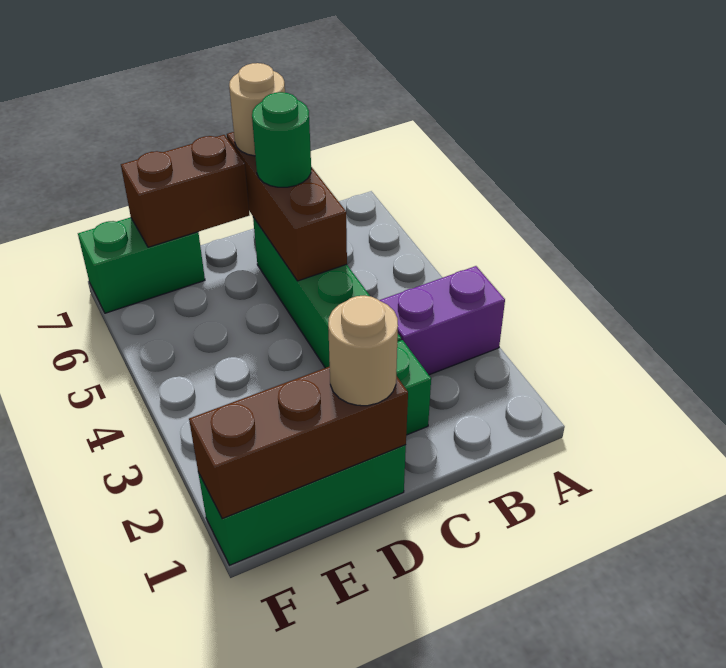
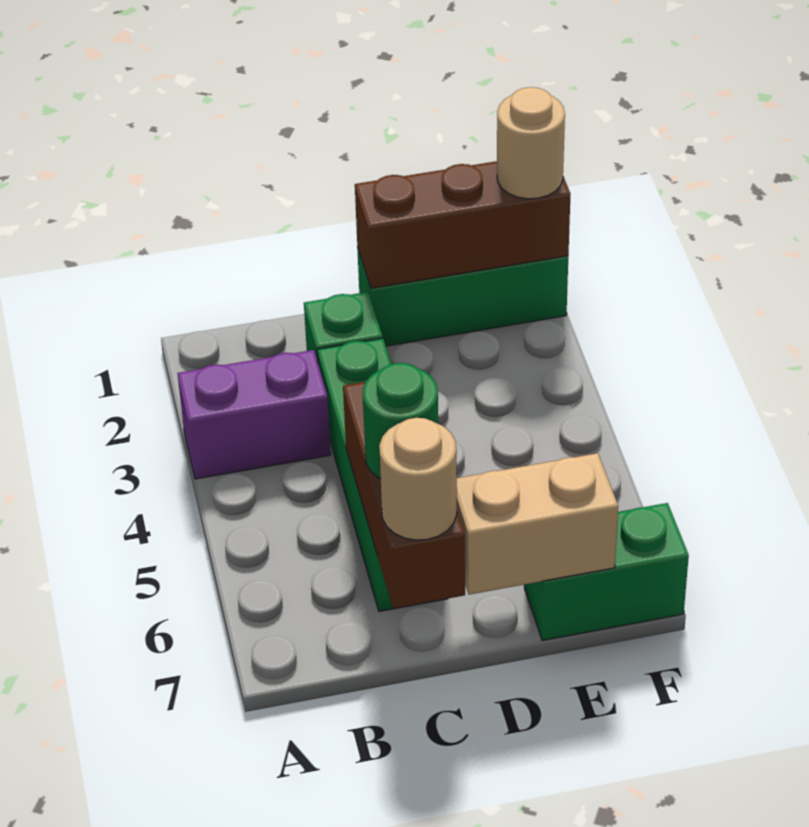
tan 1x1 round brick [328,296,398,406] -> tan 1x1 round brick moved to [497,87,565,199]
brown 1x2 brick [121,135,249,247] -> tan 1x2 brick [457,453,618,595]

